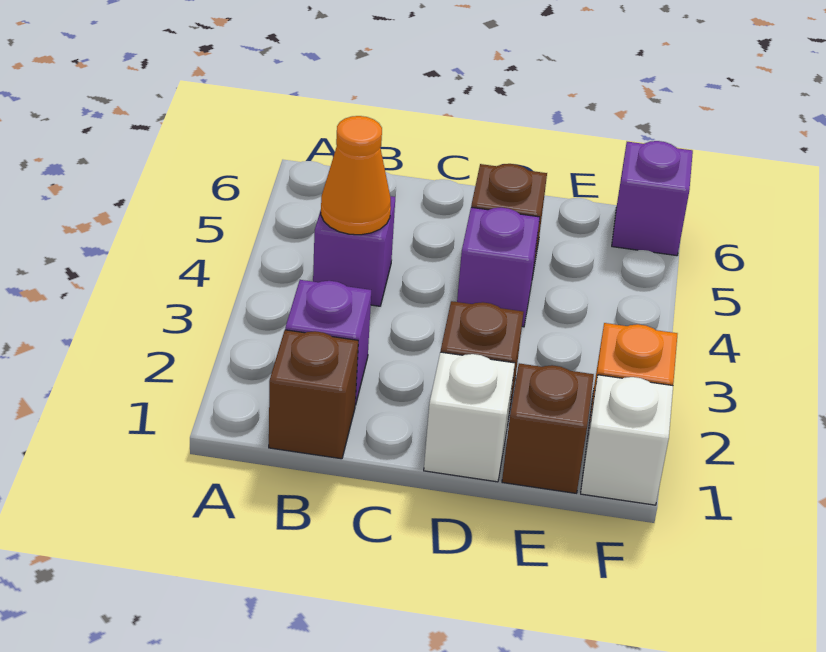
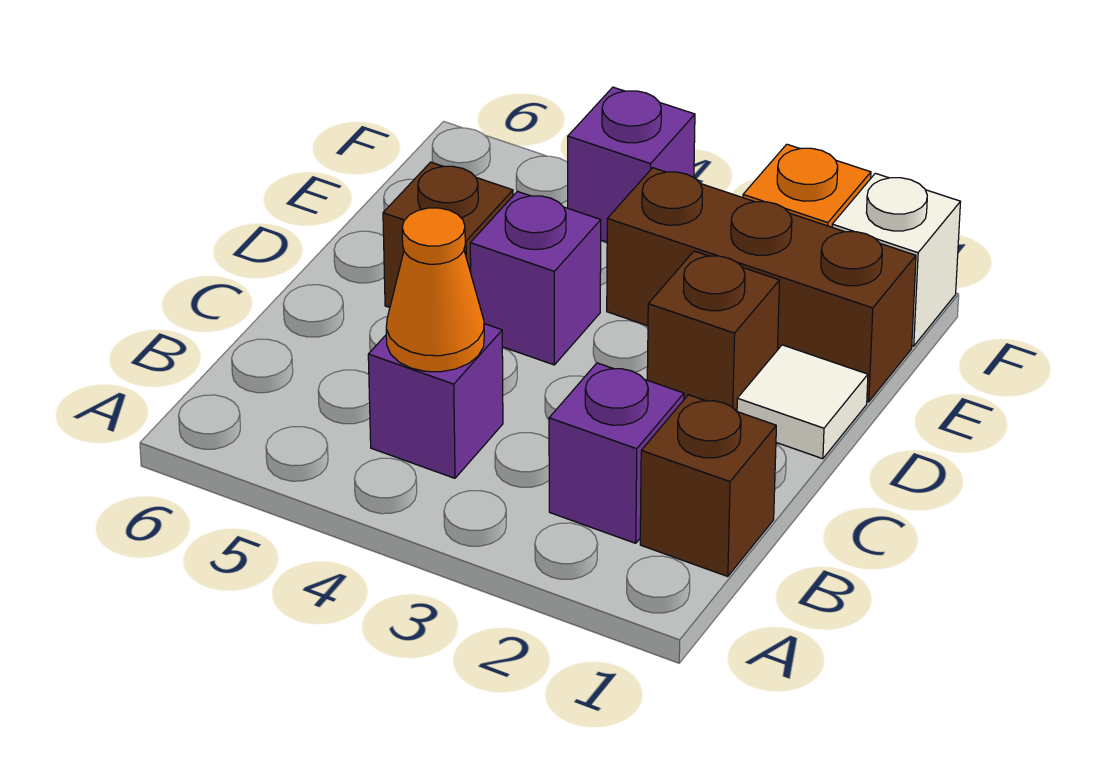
white 1x1 brick [424,352,515,482] -> white 1x1 tile [737,345,868,459]
brown 1x1 brick [502,363,594,493] -> brown 1x3 brick [607,168,916,402]
purple 1x1 brick [612,141,693,256] -> purple 1x1 brick moved to [568,87,695,242]

